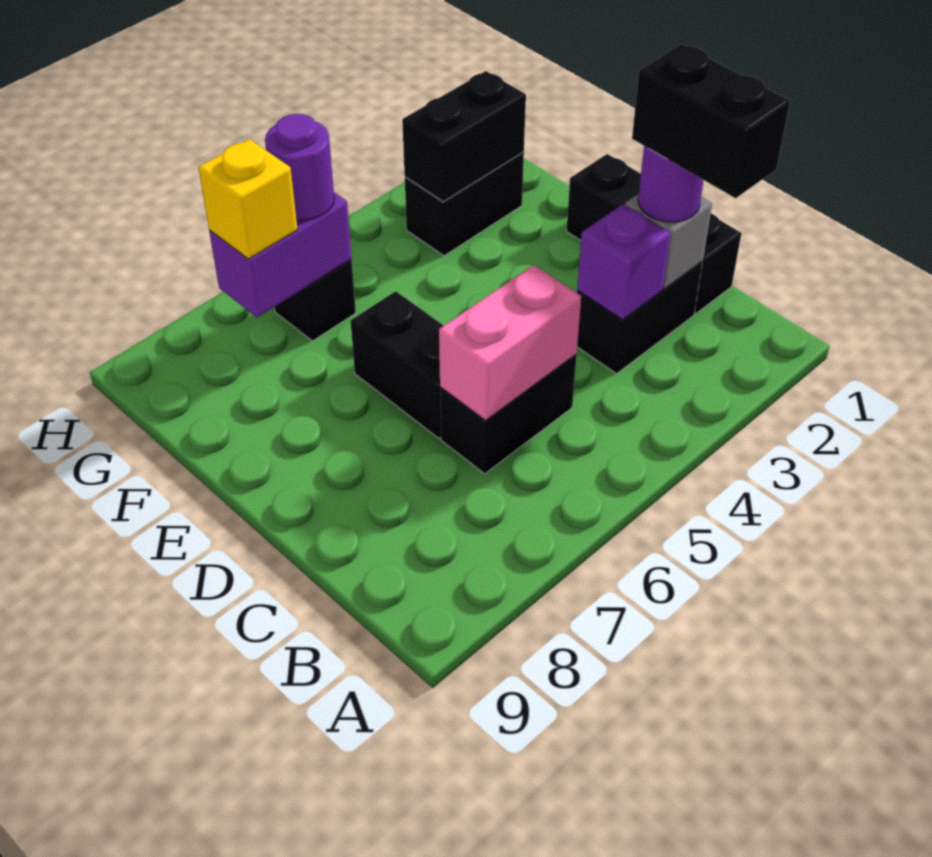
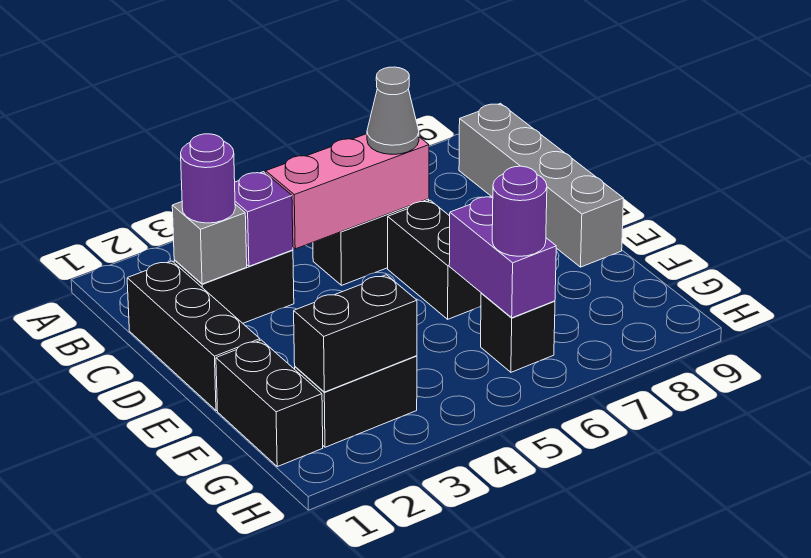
black 1x2 brick [632,44,790,198] -> black 1x2 brick moved to [216,340,323,467]
none -> grey 1x4 brick [459,103,623,267]
pink 1x2 brick [439,265,581,420] -> pink 1x3 brick [266,134,429,249]
none -> grey 1x1 cone [367,67,419,154]
purple 1x2 brick [209,192,352,318] -> purple 1x2 brick turned to [449,196,556,318]
yellow 1x1 brick [198,139,298,259] -> none

